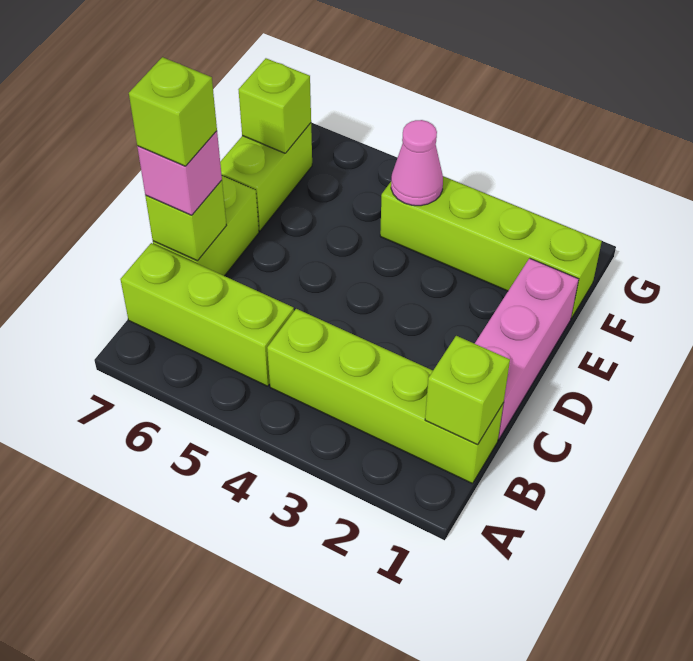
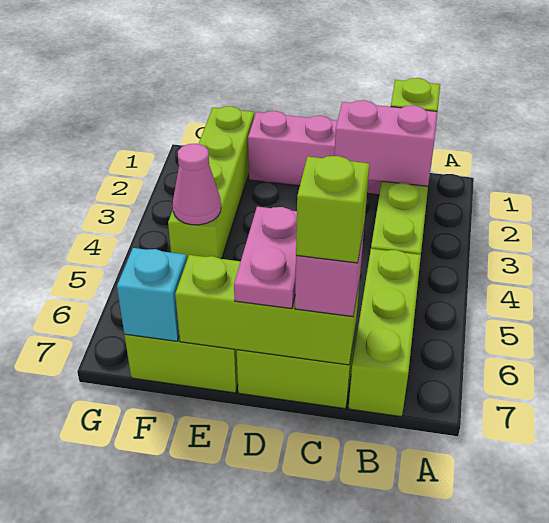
none -> pink 1x2 brick [334,100,437,186]
lime 1x1 brick [145,180,227,261] -> lime 1x3 brick [175,255,360,365]
none -> pink 1x2 plate [234,207,297,309]
lime 1x1 brick [238,58,311,153] -> cyan 1x1 brick [117,248,187,341]

